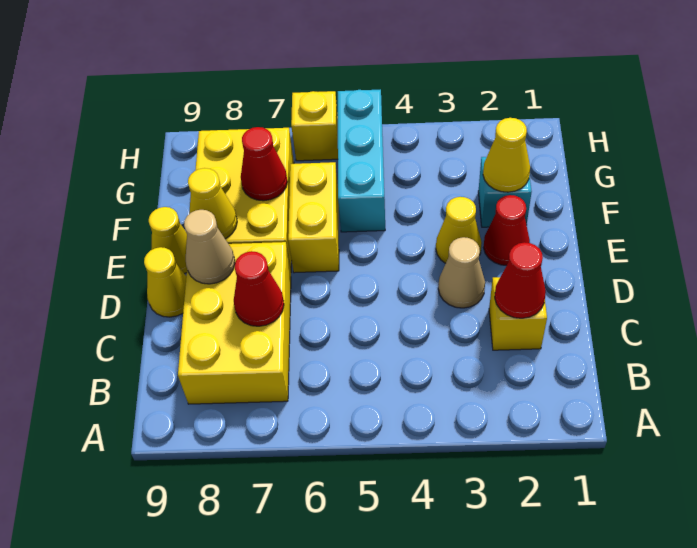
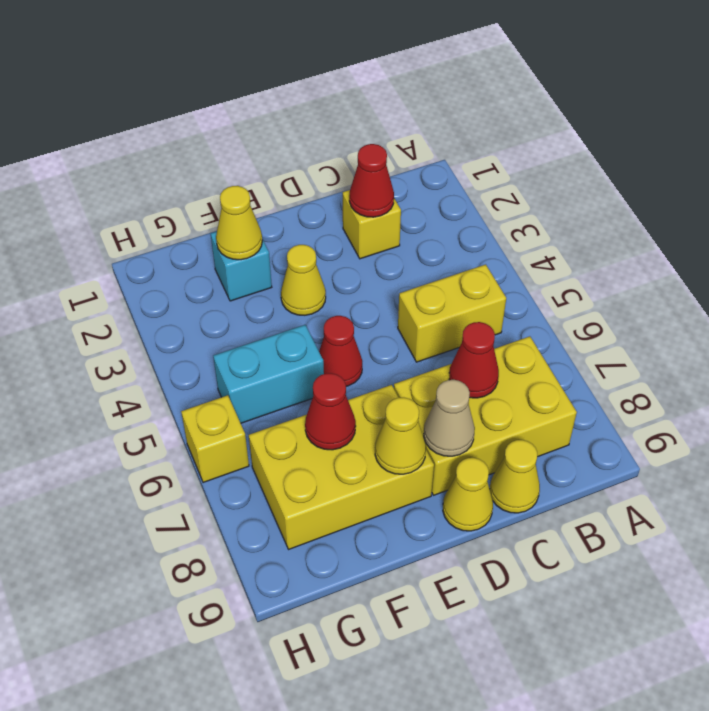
tan 1x1 cone [438,237,485,308] -> none
red 1x1 cone [484,195,530,266] -> red 1x1 cone moved to [319,316,362,386]
yellow 1x2 brick [288,162,339,273] -> yellow 1x2 brick moved to [398,264,506,362]
yellow 1x1 cone [149,207,187,274] -> yellow 1x1 cone moved to [490,440,540,513]
cyan 1x3 brick [338,89,385,232] -> cyan 1x2 brick [213,325,324,423]

